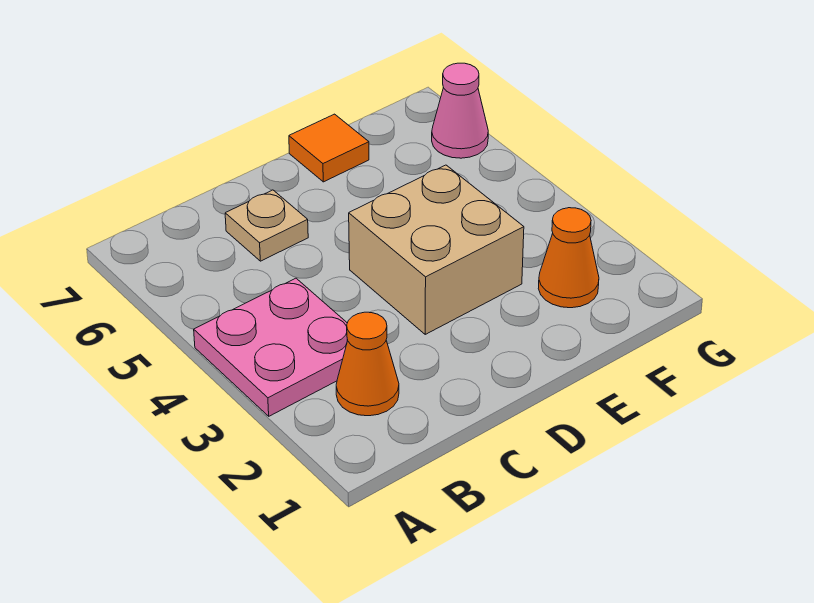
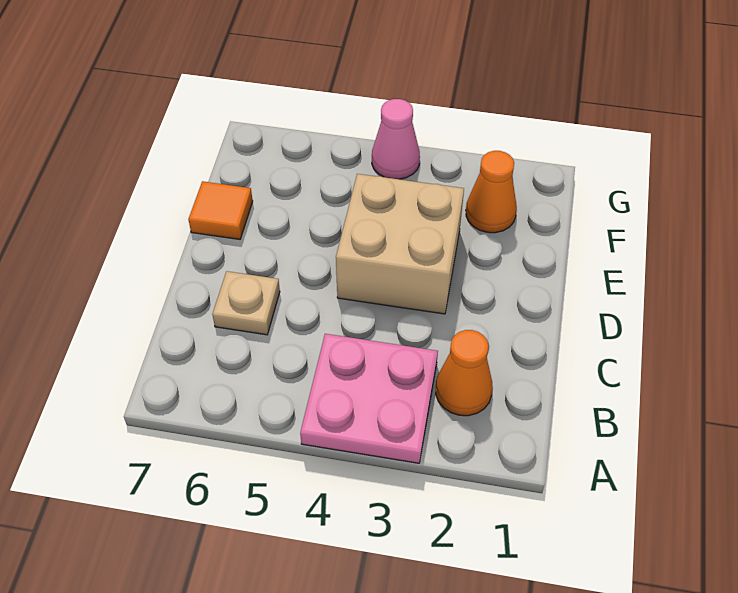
pink 1x1 cone [432,63,488,158] -> pink 1x1 cone moved to [372,99,420,179]

